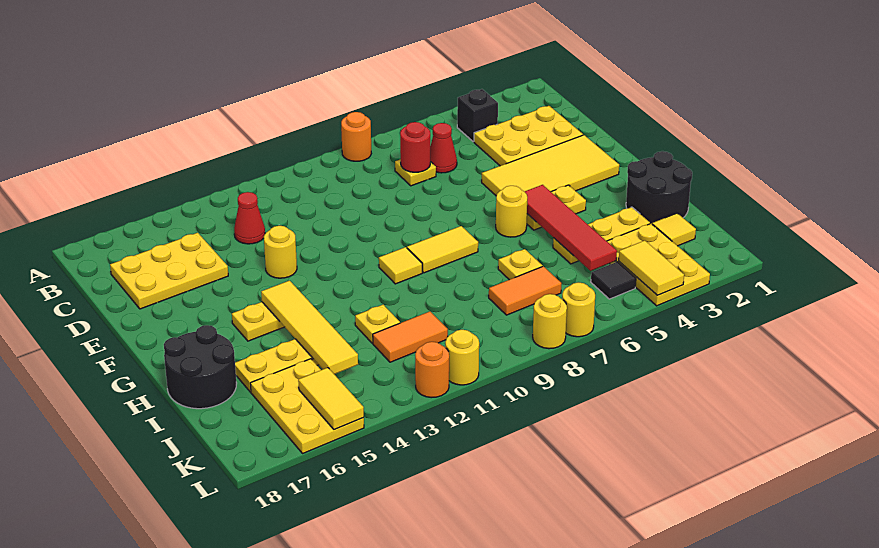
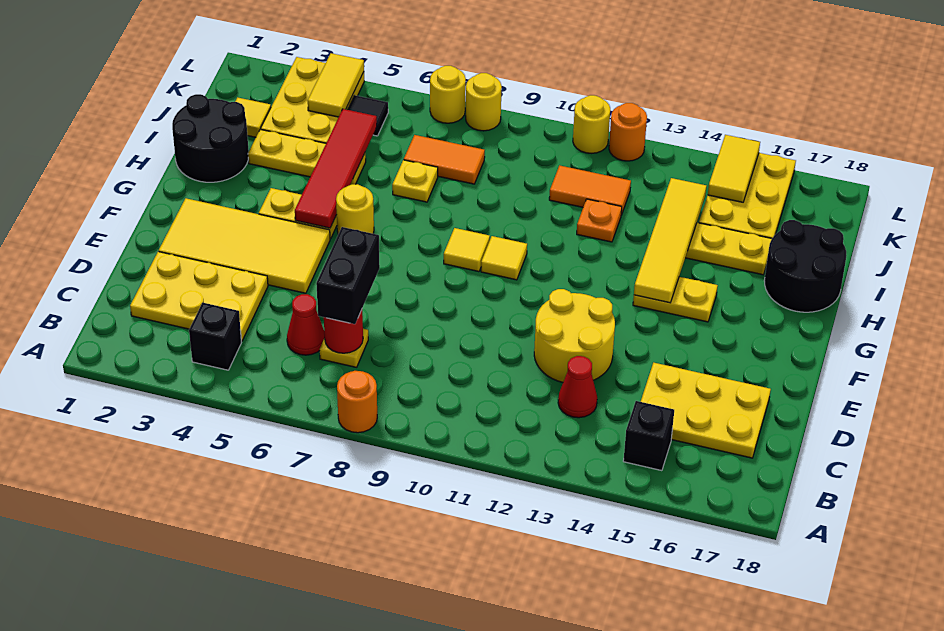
none -> black 1x1 brick [623,401,674,471]
none -> black 1x2 brick [316,227,380,324]
yellow 1x1 round brick [264,226,297,278] -> yellow 2x2 round brick [534,289,615,382]
yellow 1x2 tile [407,226,478,273] -> yellow 1x1 tile [444,228,490,272]
yellow 1x1 plate [355,305,400,343] -> orange 1x1 plate [577,199,622,242]

